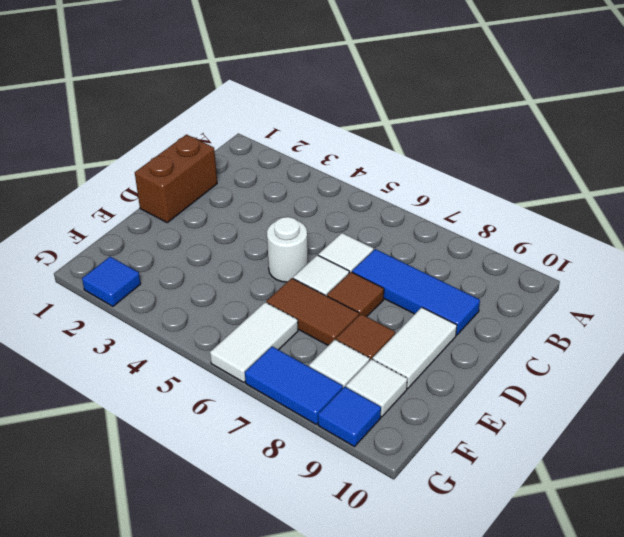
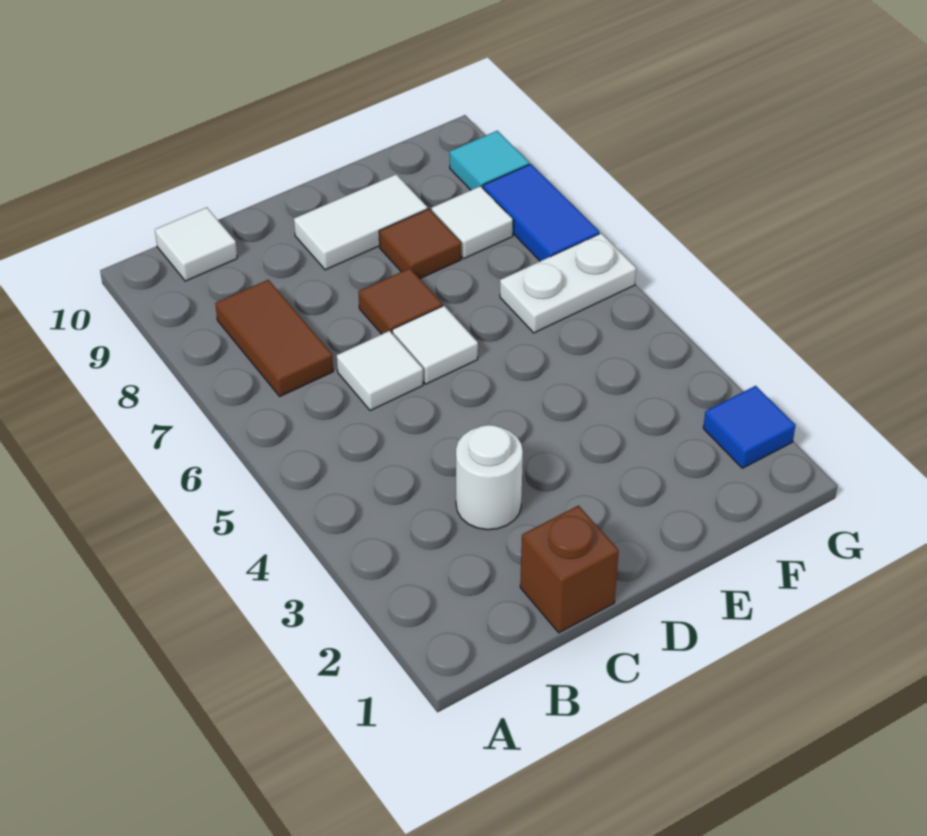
brown 1x2 brick [135,135,217,223] -> brown 1x1 brick [520,506,619,633]
blue 1x3 tile [352,249,480,335] -> none
white 1x1 round brick [267,217,308,282] -> white 1x1 round brick moved to [456,425,523,530]
brown 1x2 tile [266,278,359,345] -> brown 1x2 tile moved to [215,280,333,396]
white 1x2 tile [210,302,298,382] -> white 1x2 plate [500,233,636,333]
white 1x1 tile [346,359,407,417] -> white 1x1 tile moved to [155,207,237,281]
blue 1x1 tile [318,387,381,447] -> cyan 1x1 tile [450,131,529,190]

